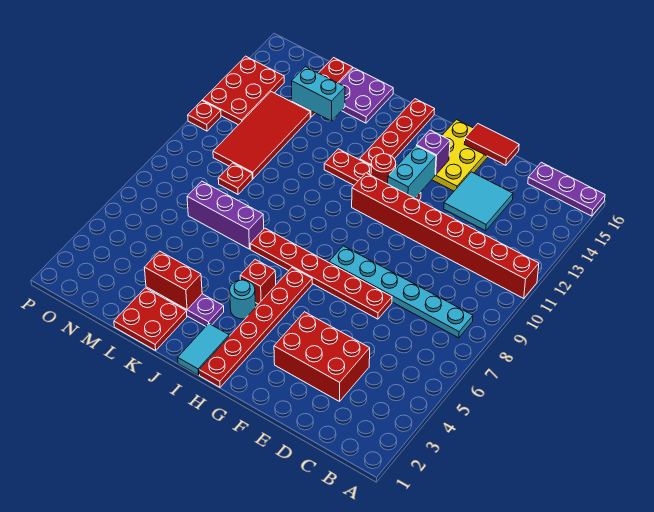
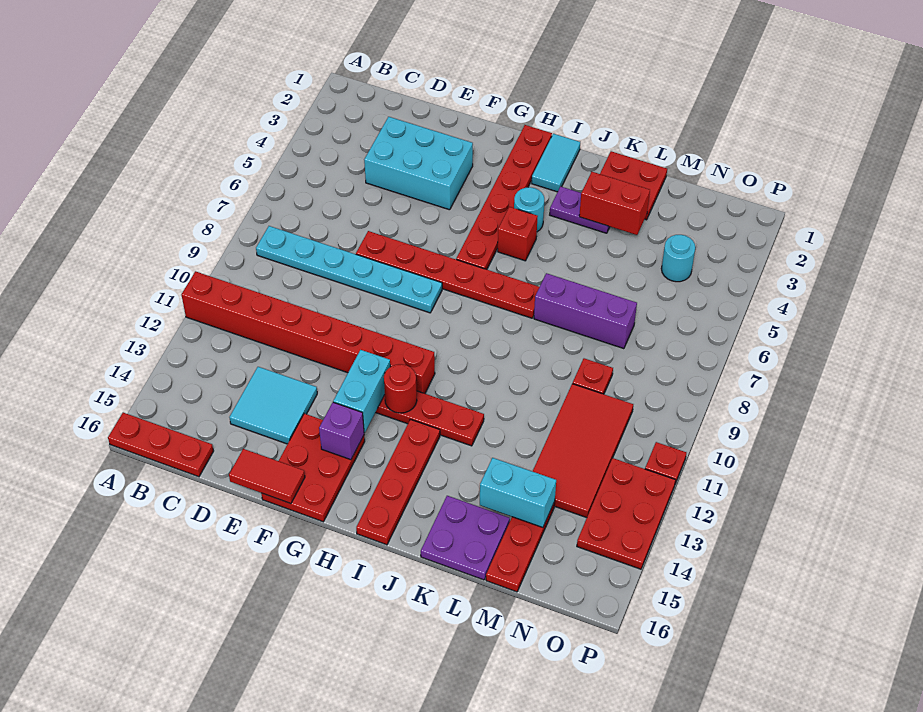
purple 1x3 plate [528,162,605,216] -> red 1x3 plate [108,413,213,477]
red 2x3 brick [274,312,370,401] -> cyan 2x3 brick [364,117,473,210]
yellow 2x3 plate [432,120,488,191] -> red 2x3 plate [261,414,365,522]
none -> cyan 1x1 round brick [661,235,695,282]

